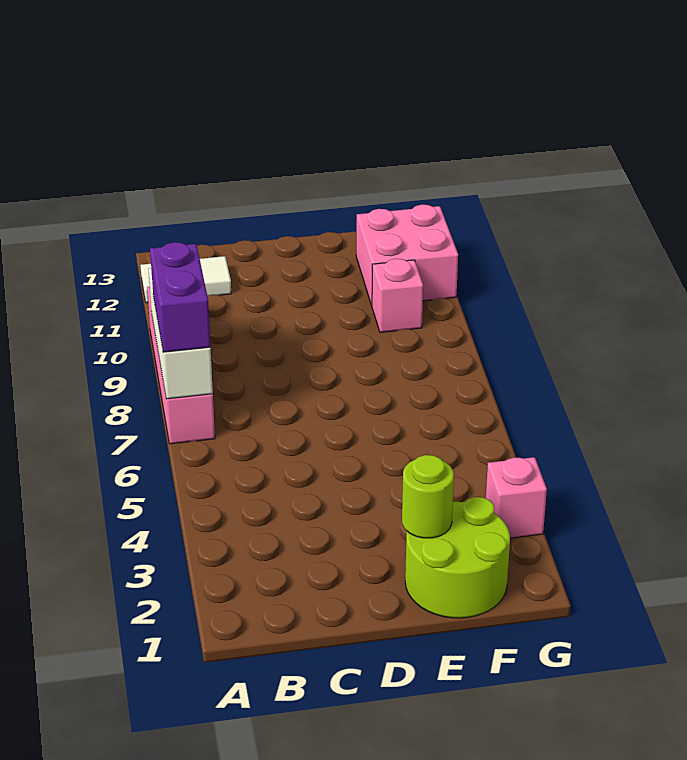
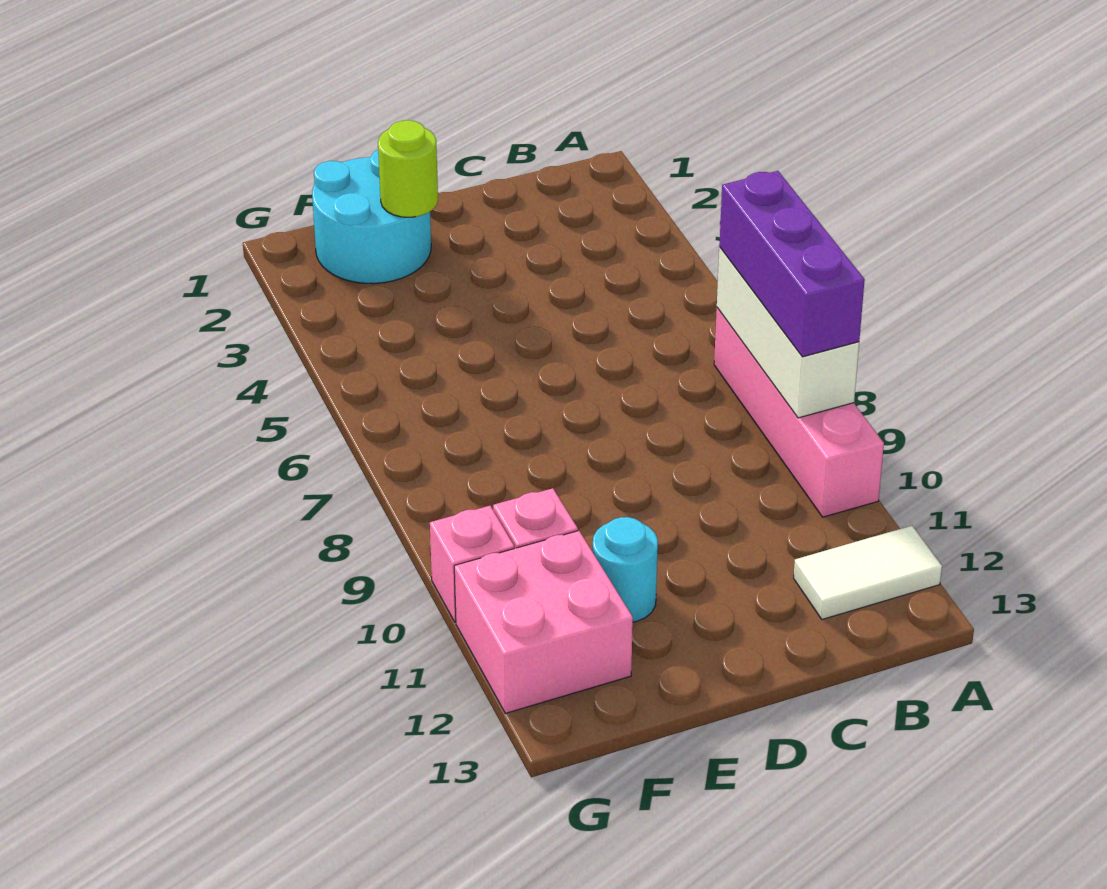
purple 1x2 brick [150,242,210,352] -> purple 1x3 brick [719,171,865,357]
lime 2x2 round brick [405,497,510,618] -> cyan 2x2 round brick [312,150,431,284]
none -> cyan 1x1 round brick [592,517,658,622]
pink 1x1 brick [486,457,547,538] -> pink 1x1 brick moved to [430,506,514,622]

